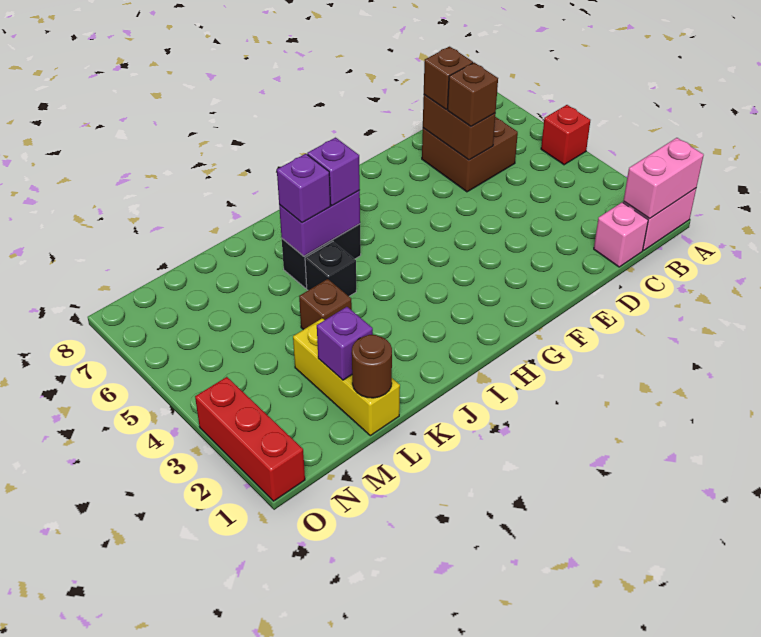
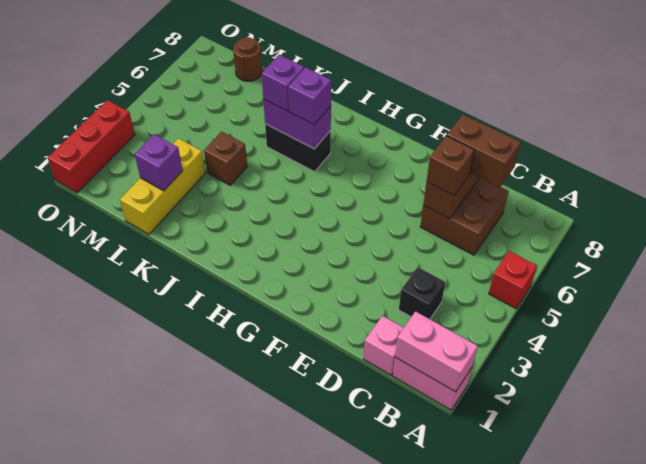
brown 1x1 brick [424,47,473,109] -> brown 1x2 brick [447,114,521,188]
black 1x1 brick [305,242,356,296] -> black 1x1 brick moved to [399,267,445,319]
brown 1x1 round brick [352,335,392,398] -> brown 1x1 round brick moved to [233,37,262,81]

